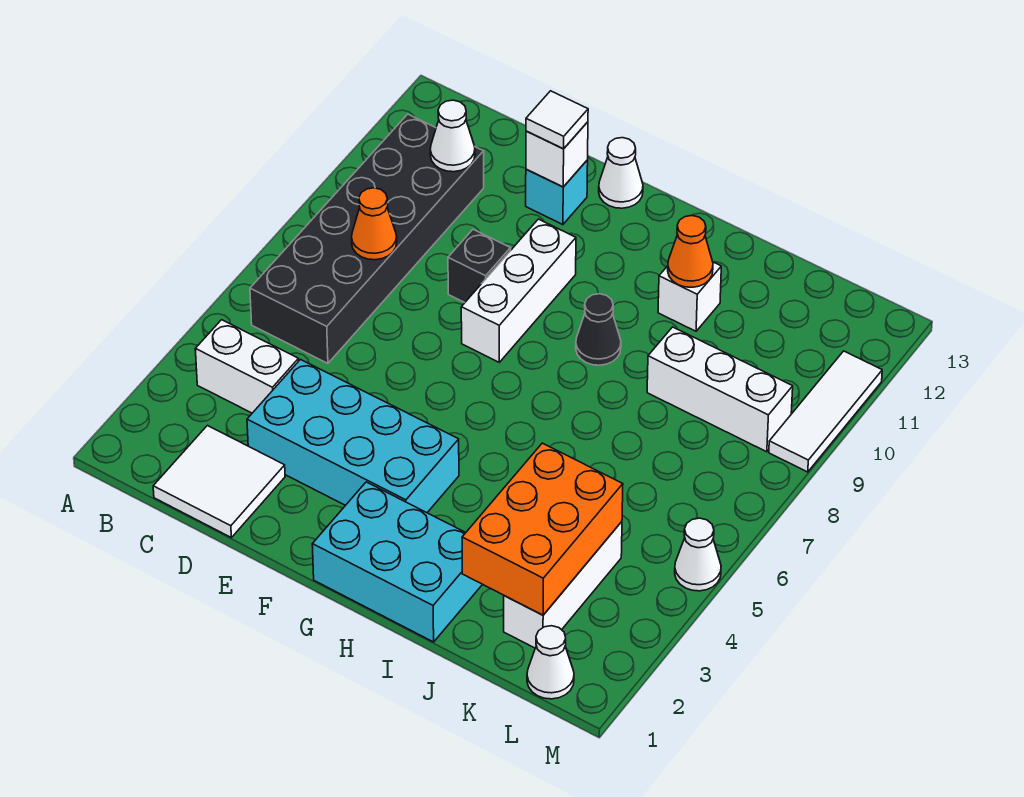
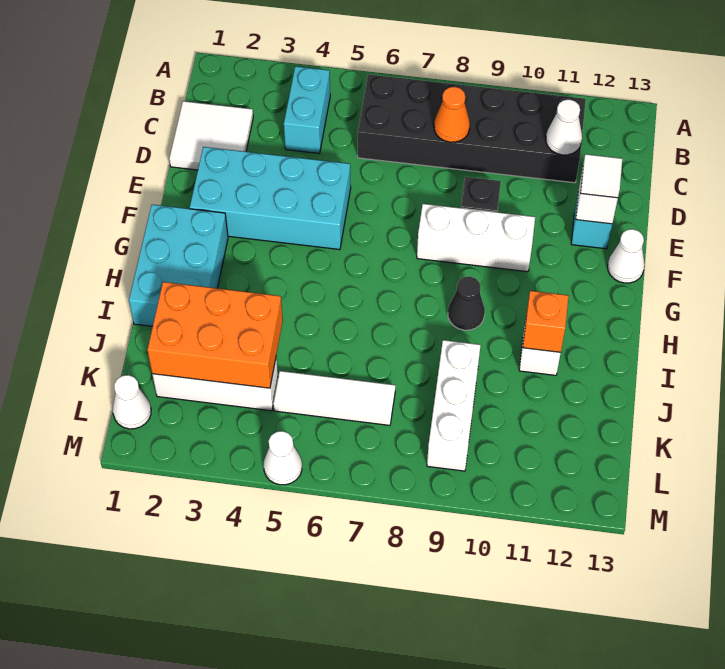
white 1x2 brick [195,320,299,413] -> cyan 1x2 brick [284,66,330,153]
cyan 2x4 brick [247,360,459,513] -> cyan 2x4 brick turned to [190,147,351,250]
orange 1x1 cone [668,216,713,287] -> orange 1x1 brick [523,291,568,353]
white 1x3 tile [769,351,882,472] -> white 1x3 tile moved to [273,371,395,425]

